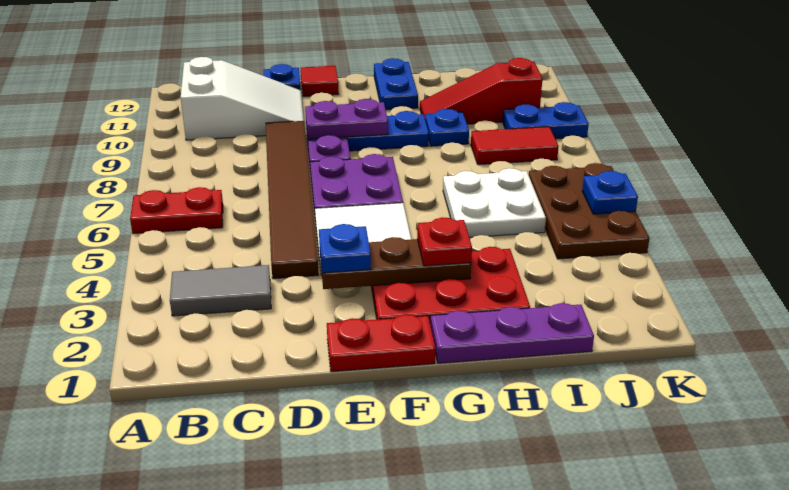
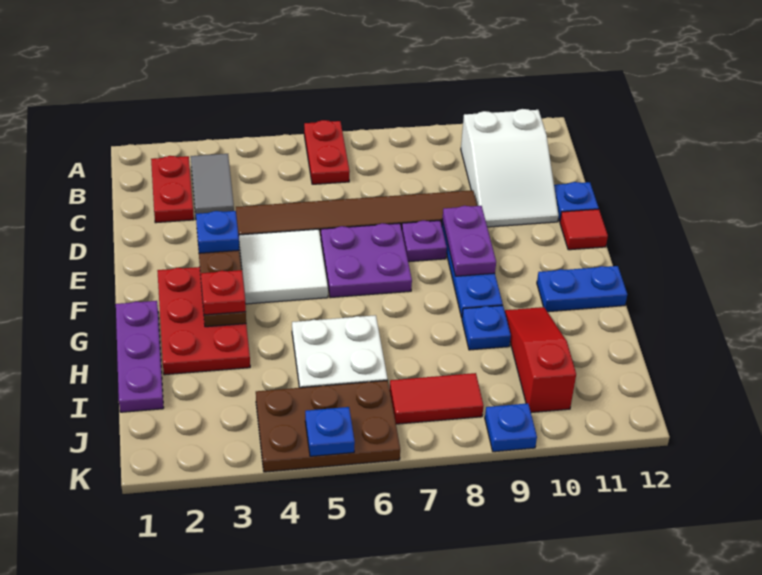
red 1x2 plate [327,315,436,372] -> red 1x2 plate moved to [151,156,194,223]
red 1x2 tile [471,127,559,165] -> red 1x2 tile turned to [390,373,484,424]
blue 1x2 plate [503,102,589,139] -> blue 1x1 plate [485,403,537,452]

